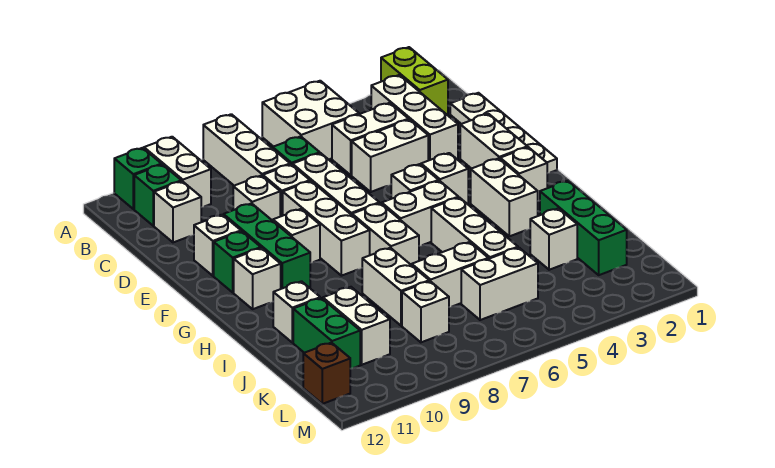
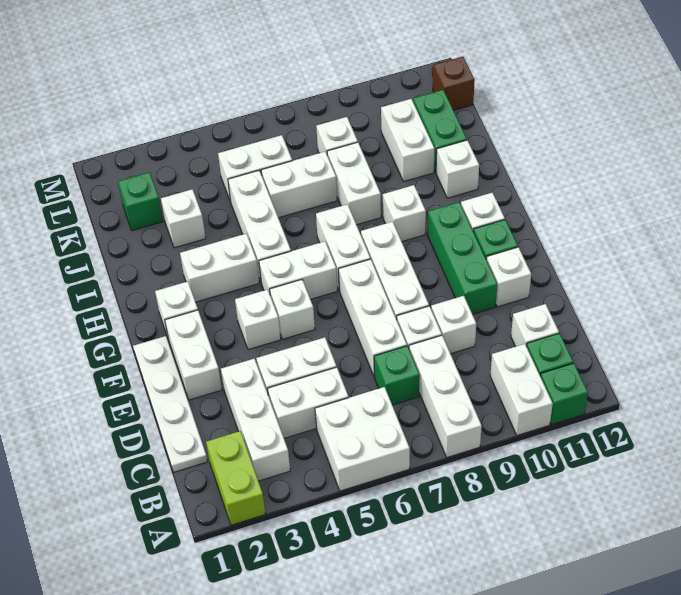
white 1x1 brick [273,209,320,263] -> white 1x1 brick moved to [382,185,426,241]
white 1x2 brick [471,158,538,236] -> white 1x2 brick turned to [180,234,259,302]
green 1x3 brick [540,181,627,275] -> green 1x1 brick [118,172,163,230]

